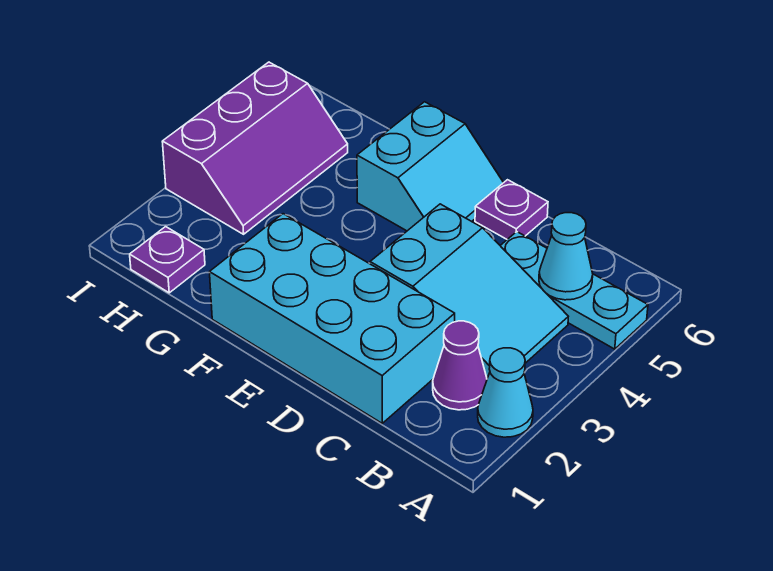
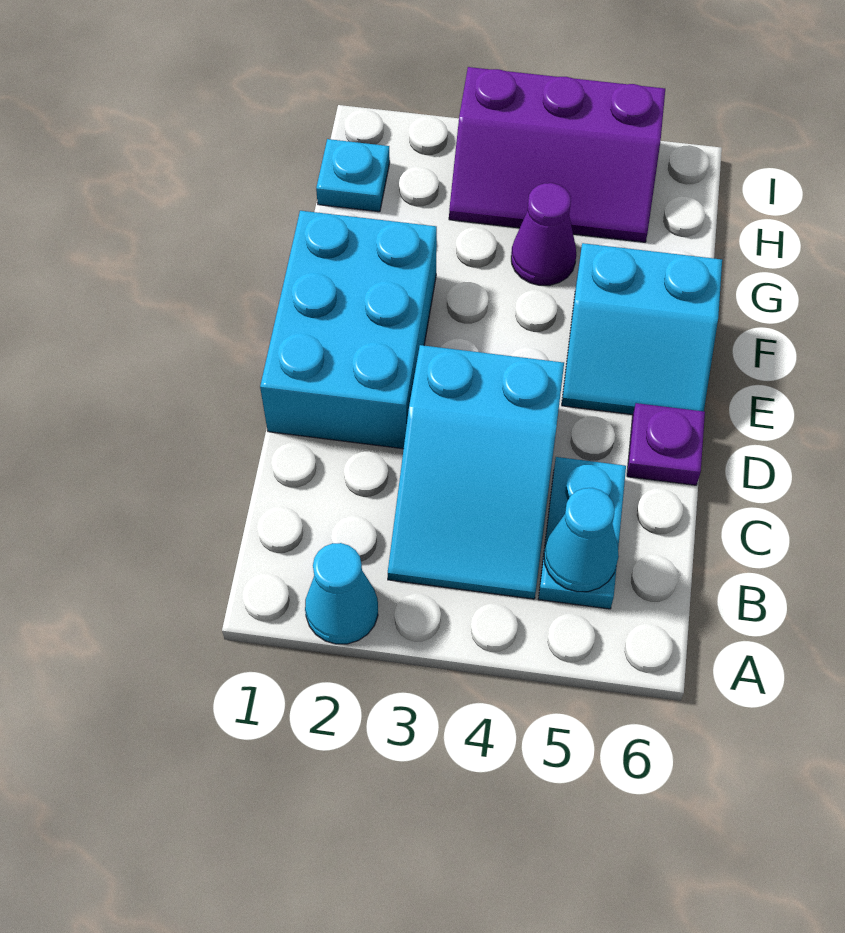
cyan 1x3 plate [500,232,648,349] -> cyan 1x2 plate [538,457,626,609]
purple 1x1 cone [433,321,487,410] -> purple 1x1 cone moved to [511,183,576,285]
cyan 2x4 brick [209,214,455,423] -> cyan 2x3 brick [260,211,437,449]
purple 1x1 plate [130,227,205,293] -> cyan 1x1 plate [316,139,390,212]

